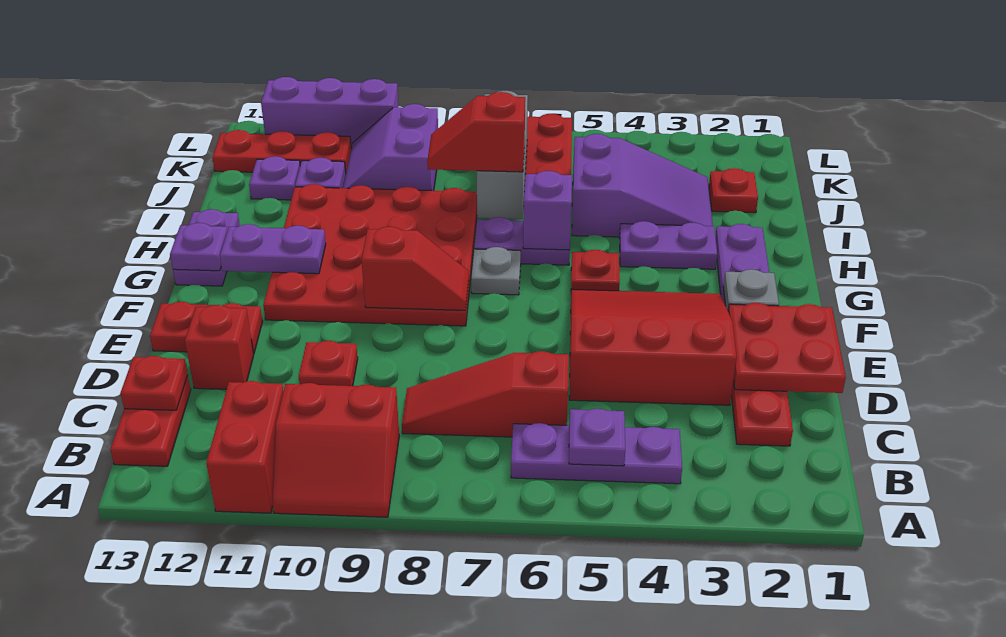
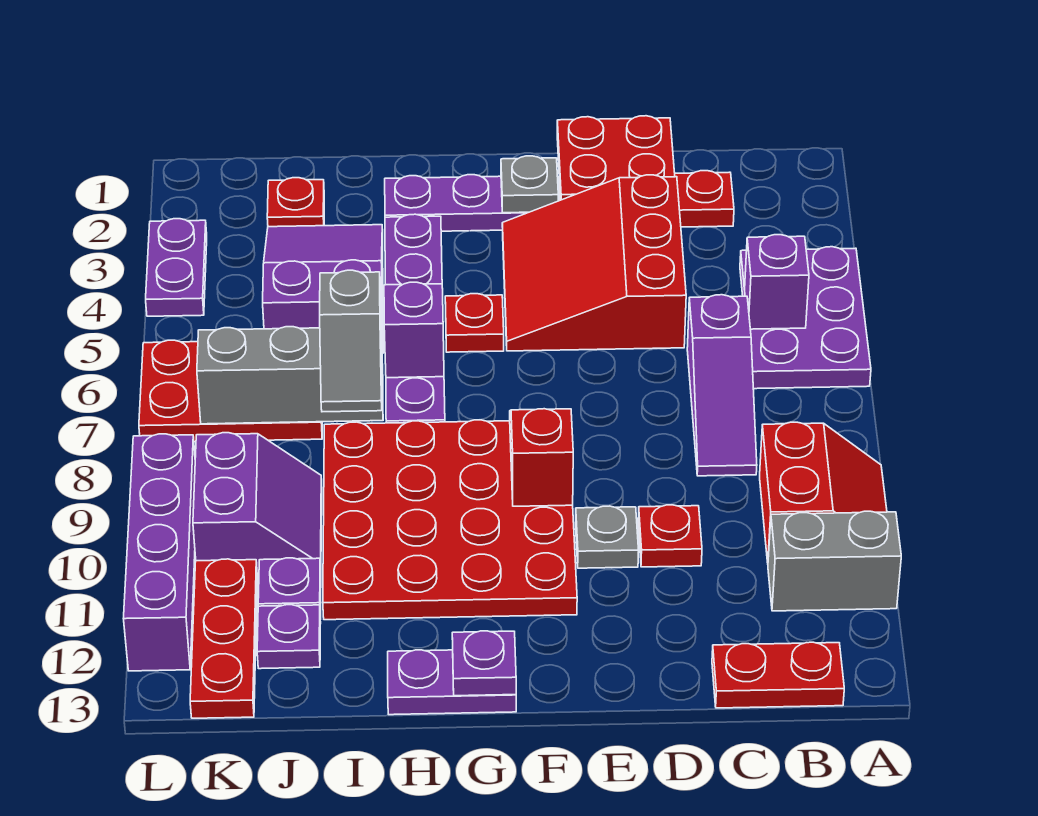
red 1x2 brick [206,381,283,513] -> grey 1x2 brick [768,511,901,611]
purple 1x3 plate [511,423,682,484] -> purple 2x3 plate [740,247,871,389]
purple 1x1 plate [569,409,625,466] -> purple 1x1 brick [745,235,809,329]
red 1x3 slope [402,351,569,437] -> purple 1x3 slope [687,295,757,476]
red 1x1 plate [120,356,188,410] -> none
red 1x1 brick [185,305,254,389] -> none
red 1x2 plate [150,302,263,354] -> none
grey 1x1 plate [471,247,521,295] -> grey 1x1 plate moved to [576,506,639,568]
purple 1x2 plate [220,224,326,274] -> purple 1x2 plate moved to [146,219,207,316]
red 1x2 slope [427,92,525,172] -> grey 1x2 slope [320,270,382,412]
purple 2x2 slope [343,104,438,191] -> purple 2x2 slope turned to [193,433,322,574]
purple 1x3 brick [261,77,398,149] -> purple 1x4 brick [123,434,195,671]

